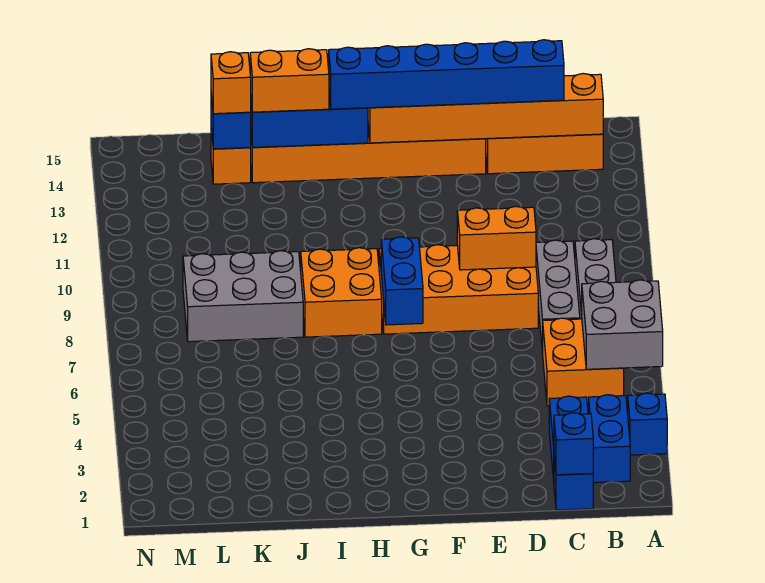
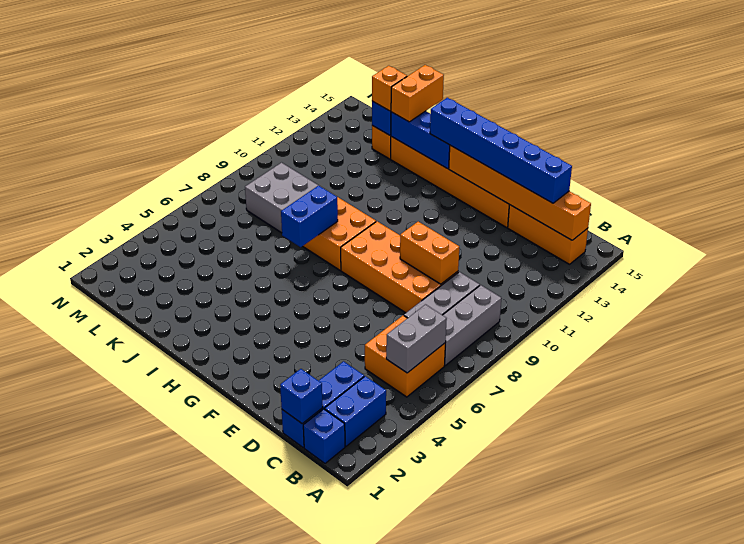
blue 1x1 brick [628,393,667,455] -> blue 1x1 brick moved to [303,409,345,463]
grey 2x2 brick [582,280,663,369] -> grey 1x2 brick [386,305,447,373]
blue 1x2 brick [381,237,423,325] -> blue 1x2 brick moved to [281,185,338,247]
orange 1x2 brick [250,49,329,112] -> orange 1x2 brick turned to [391,65,444,122]

